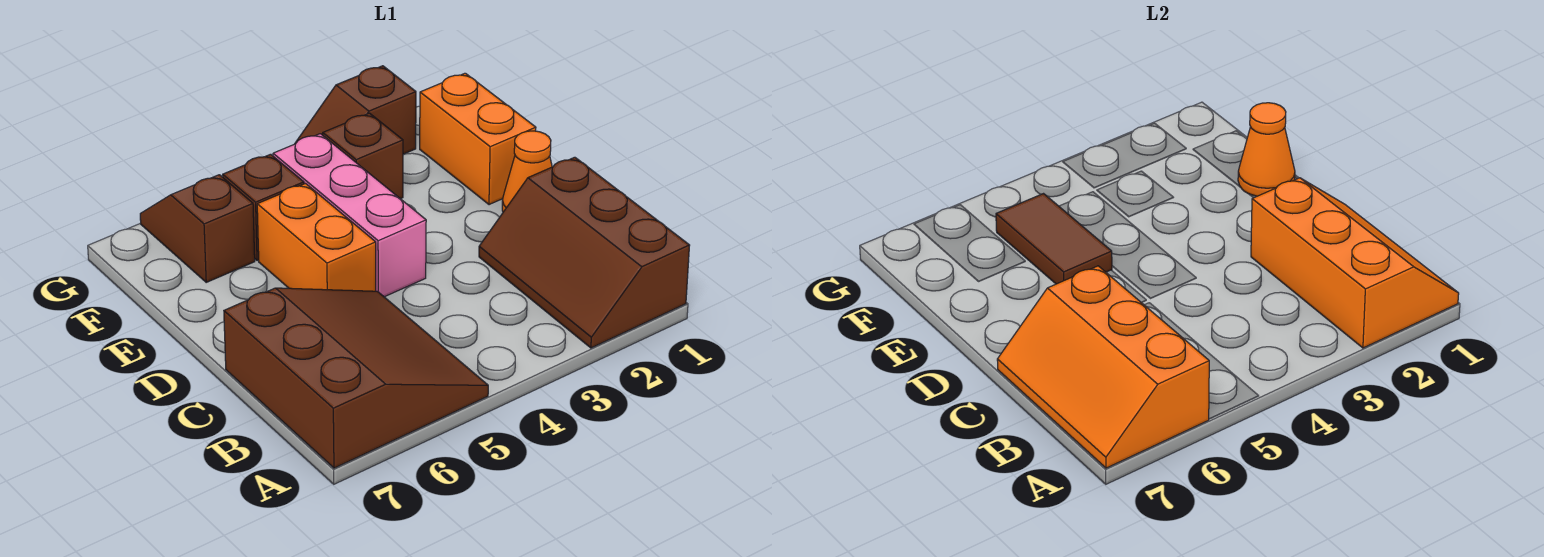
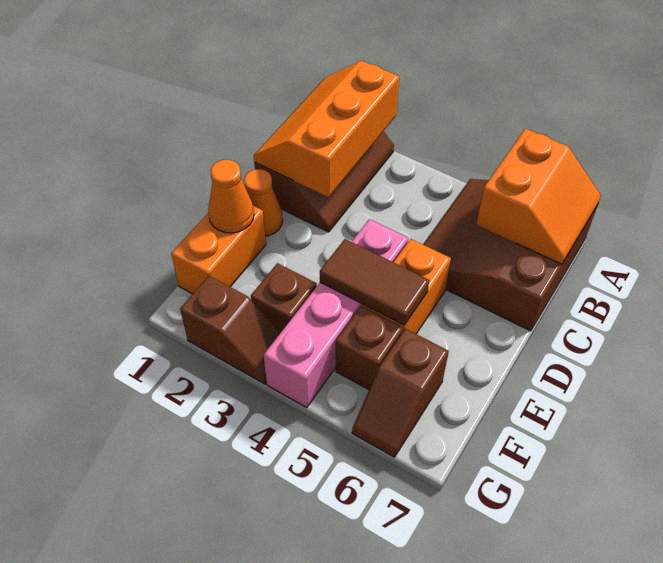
orange 2x3 slope [997,266,1209,468] -> orange 2x2 slope [476,129,601,264]
pink 1x3 brick [273,134,426,297] -> pink 1x4 brick [264,219,408,407]
brown 1x2 tile [996,194,1112,284] -> brown 1x2 tile turned to [320,239,429,325]

